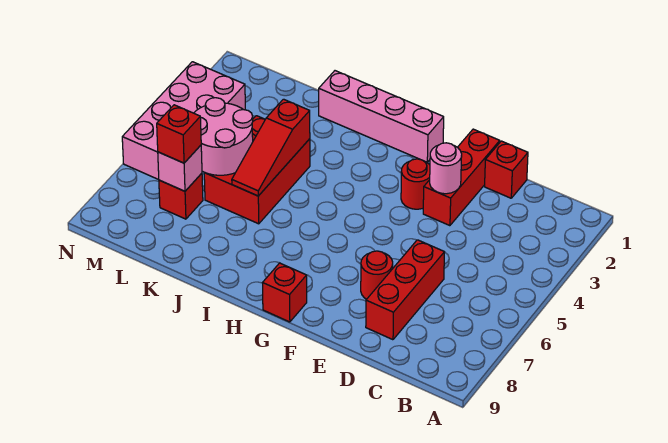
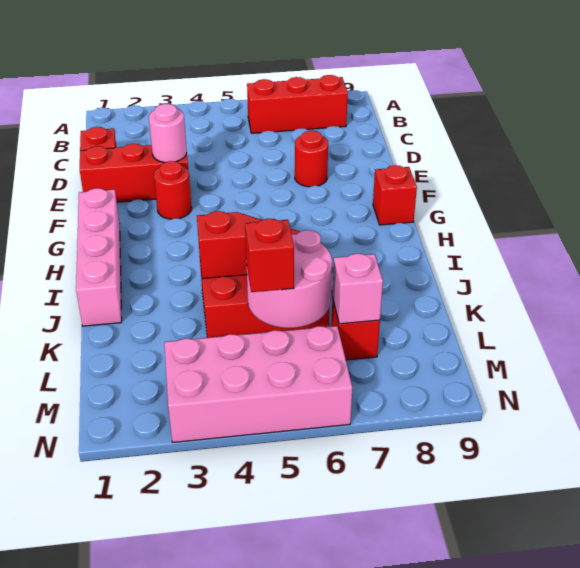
red 1x3 brick [366,240,444,340] -> red 1x3 brick moved to [247,75,348,133]
red 1x1 brick [157,105,201,163] -> red 1x1 brick moved to [245,219,294,292]

